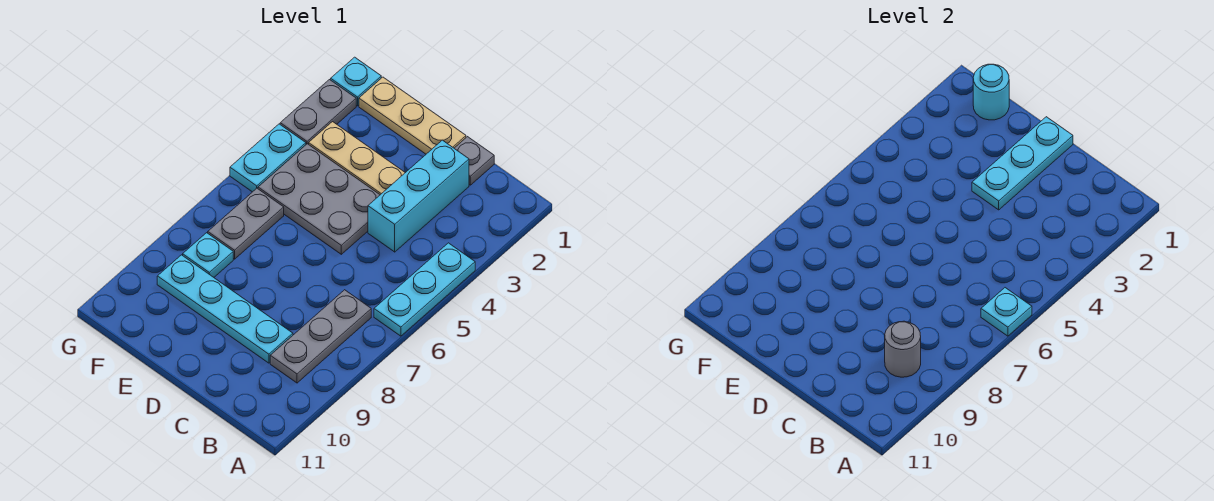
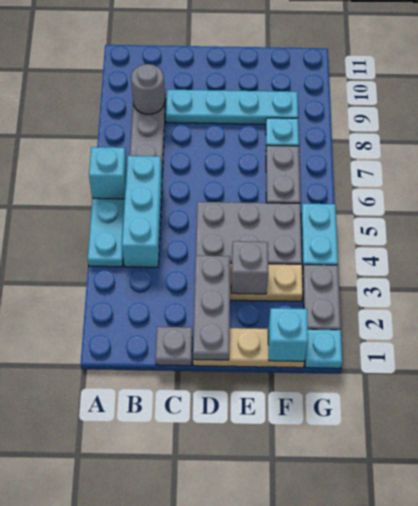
cyan 1x1 plate [981,288,1032,336] -> cyan 1x1 brick [89,147,127,199]
cyan 1x3 brick [368,140,469,252] -> cyan 1x3 brick moved to [122,156,162,267]
cyan 1x3 plate [972,117,1073,210] -> grey 1x3 plate [193,256,230,360]
none -> grey 1x1 brick [231,241,268,294]
cyan 1x1 round brick [973,64,1009,120] -> cyan 1x1 brick [268,308,308,361]

